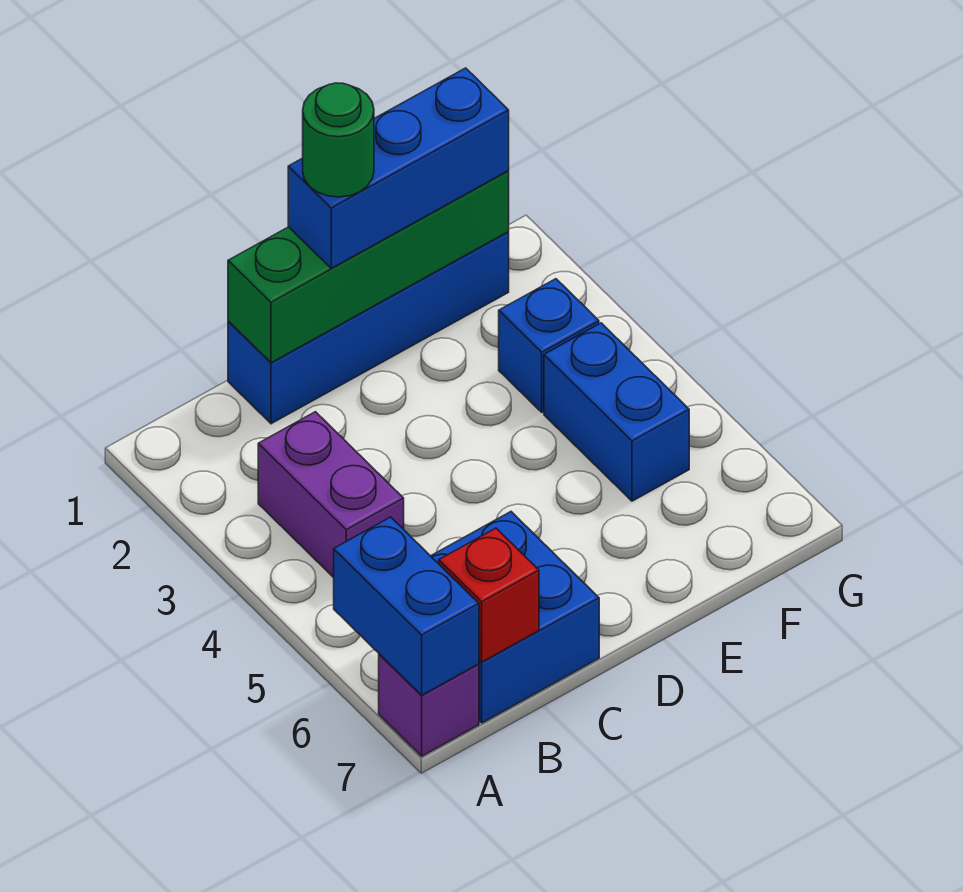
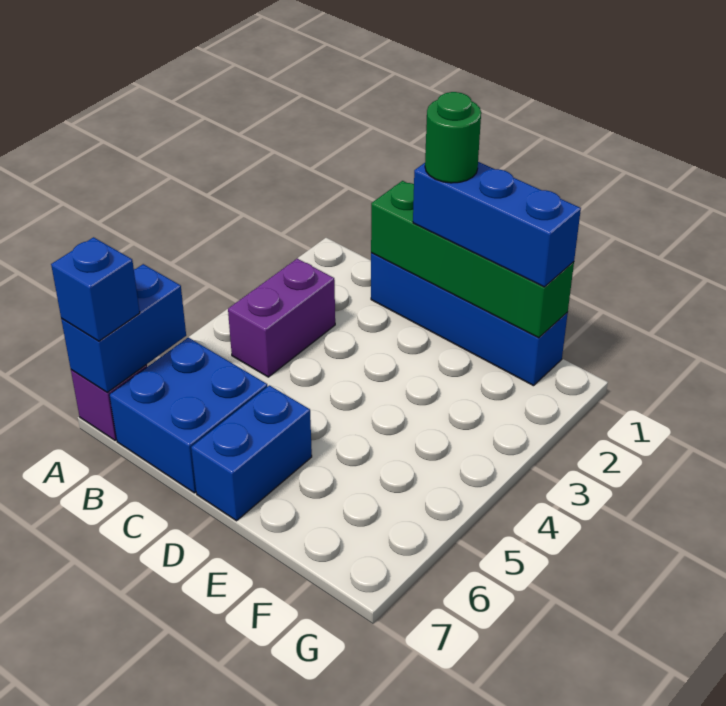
red 1x1 brick [439,528,539,662] -> none
blue 1x1 brick [499,279,599,412] -> blue 1x1 brick moved to [51,237,140,341]
blue 1x2 brick [544,323,689,501] -> blue 1x2 brick moved to [191,385,312,521]

